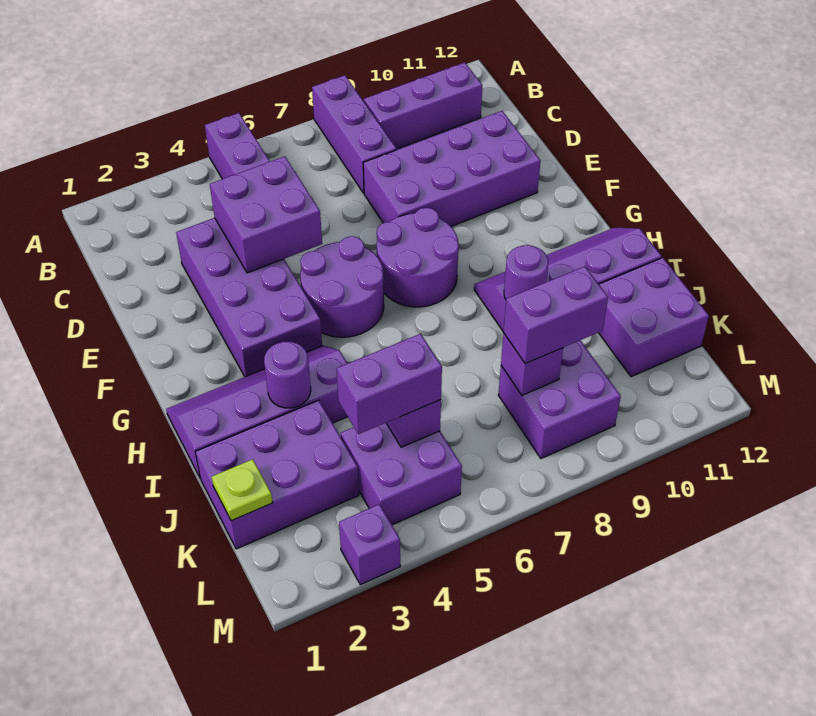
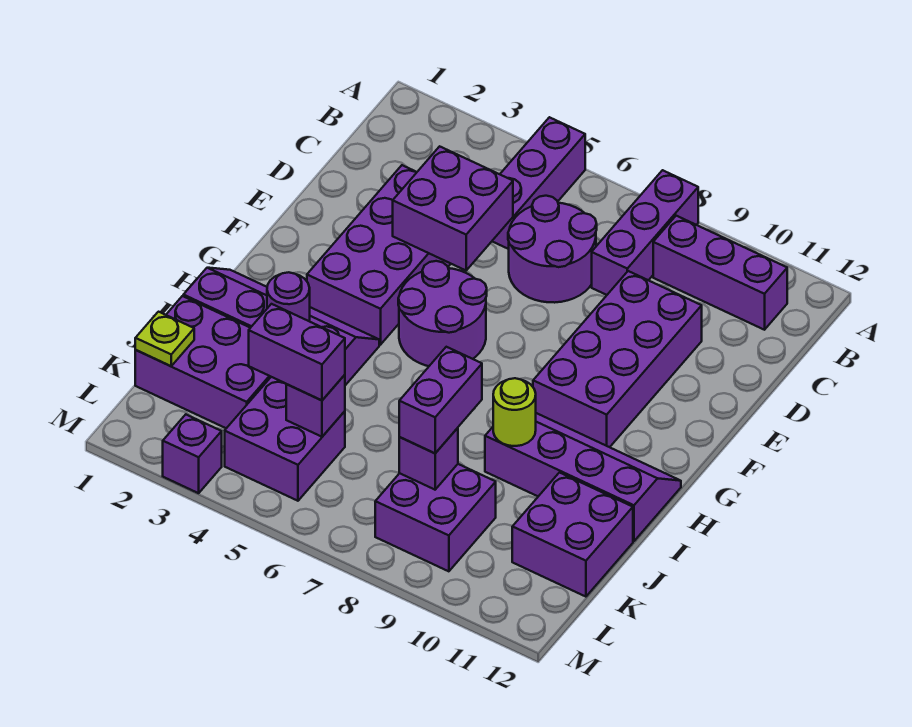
purple 2x4 brick [363,111,541,226] -> purple 2x4 brick turned to [533,271,702,447]
purple 2x2 round brick [377,208,459,307] -> purple 2x2 round brick moved to [508,196,597,303]
purple 1x1 round brick [504,245,548,299] -> lime 1x1 round brick [493,378,536,446]
purple 1x2 brick [504,266,608,364] -> purple 1x2 brick turned to [399,347,482,453]

